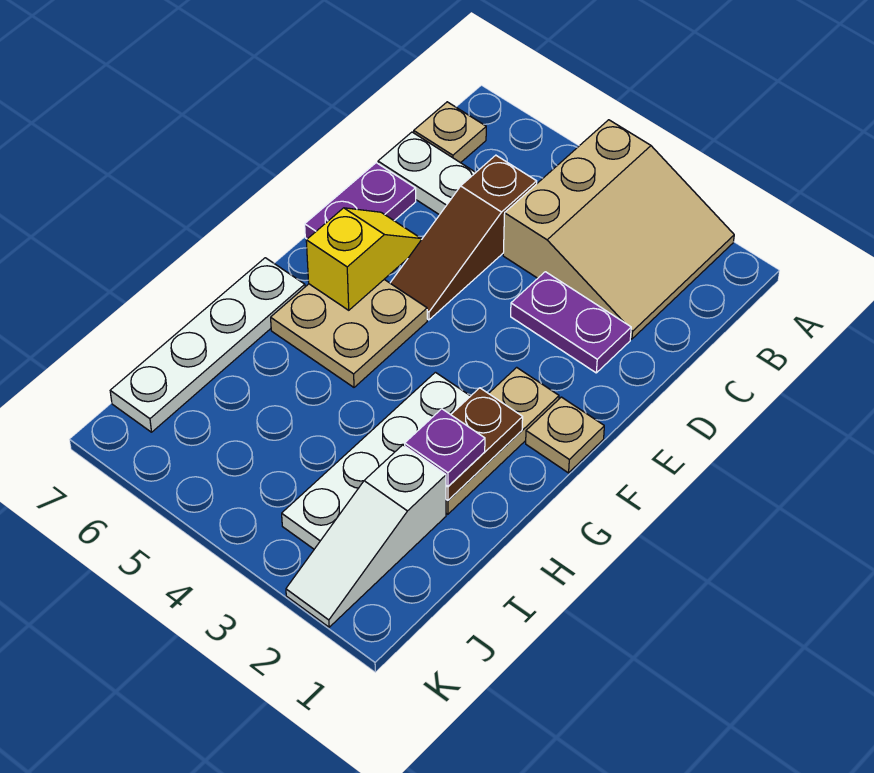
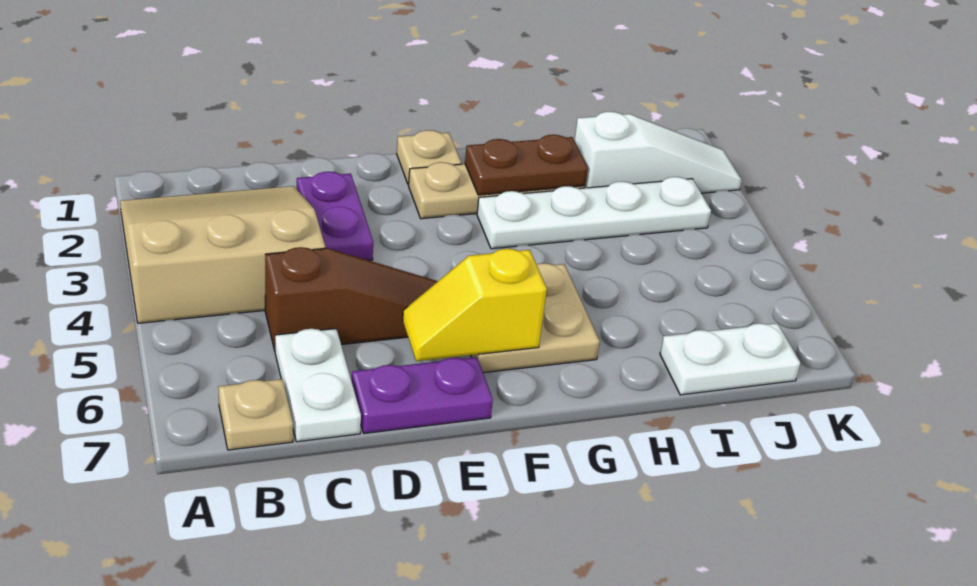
white 1x4 plate [110,258,305,432] -> white 1x2 plate [660,323,800,395]
purple 1x1 plate [405,409,485,486] -> none

